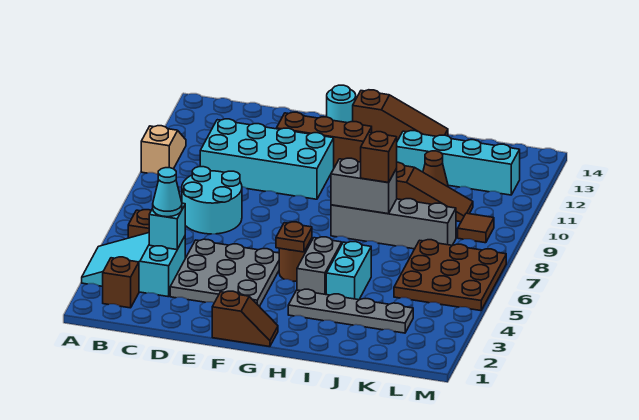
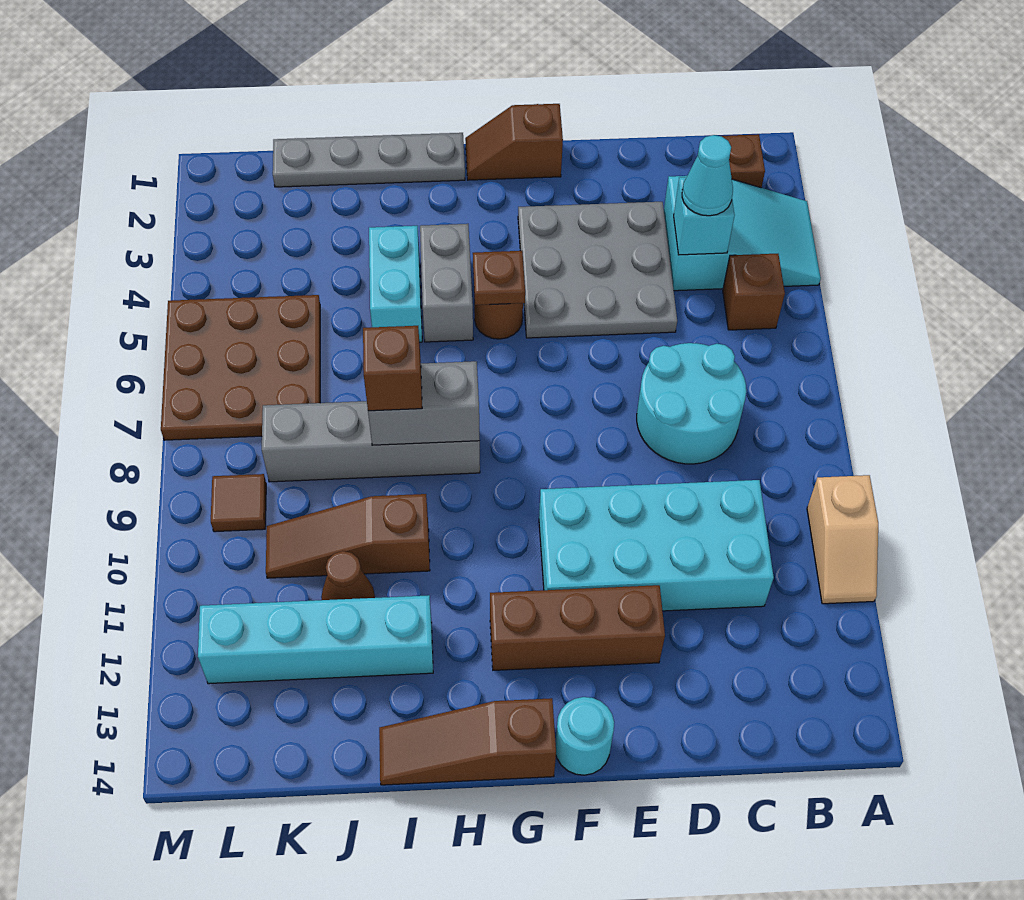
grey 1x4 plate [288,289,413,333] -> grey 1x4 plate moved to [273,133,465,187]

